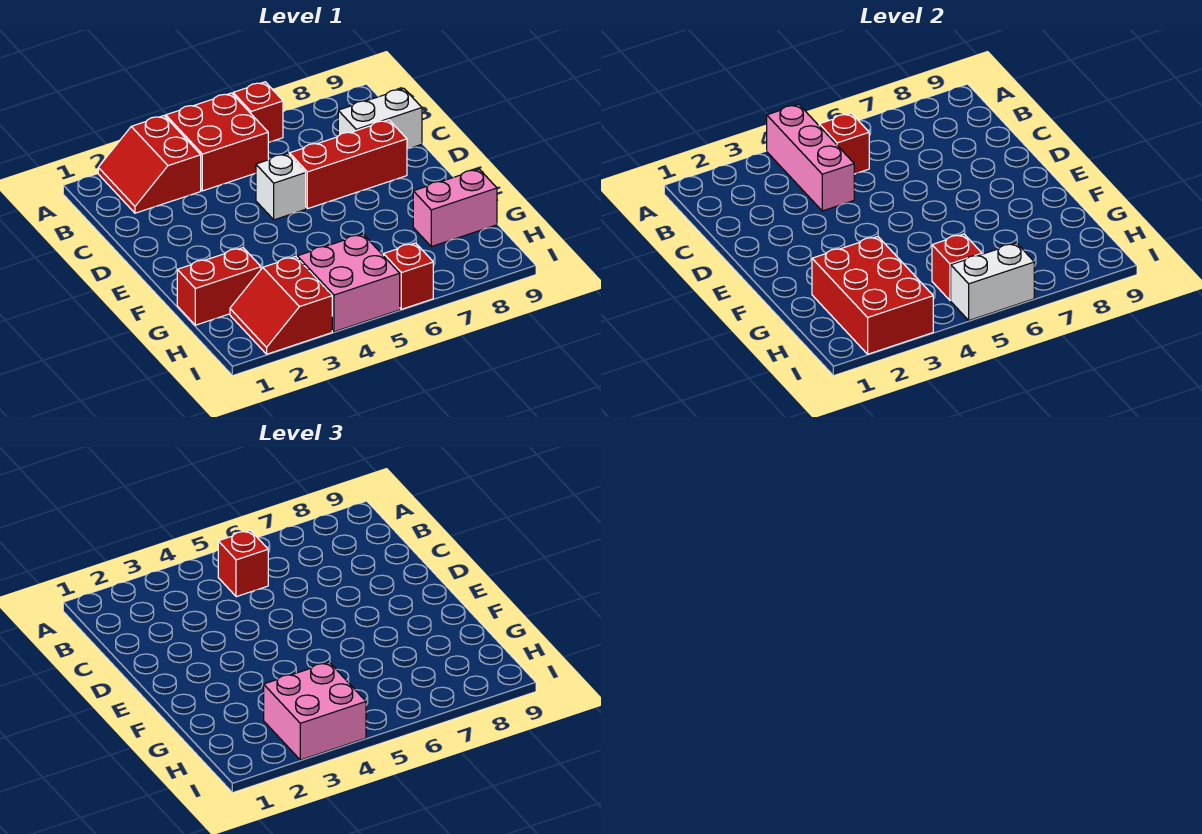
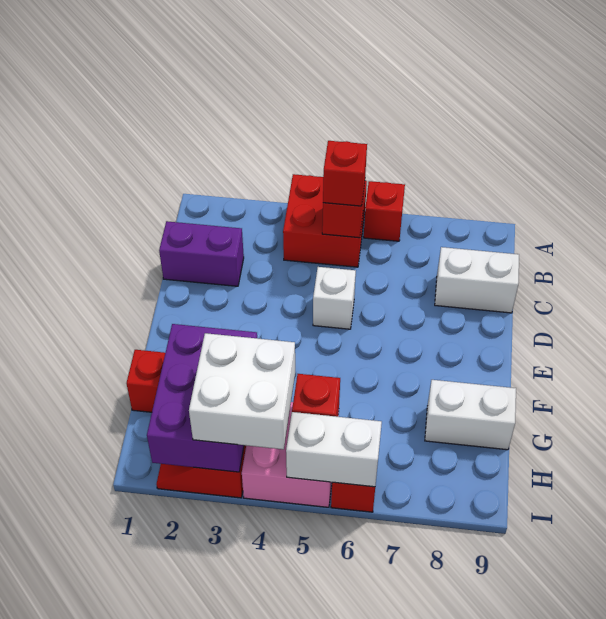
red 2x2 slope [98,116,201,213] -> none
pink 1x3 brick [767,104,854,211] -> none
none -> purple 1x2 brick [159,221,244,286]
red 1x3 brick [290,120,407,209] -> none
red 2x3 brick [812,236,933,354] -> purple 2x3 brick [147,324,257,472]
pink 1x2 brick [413,169,497,247] -> white 1x2 brick [425,380,516,450]
pink 2x2 brick [264,662,366,760] -> white 2x2 brick [189,333,295,449]

